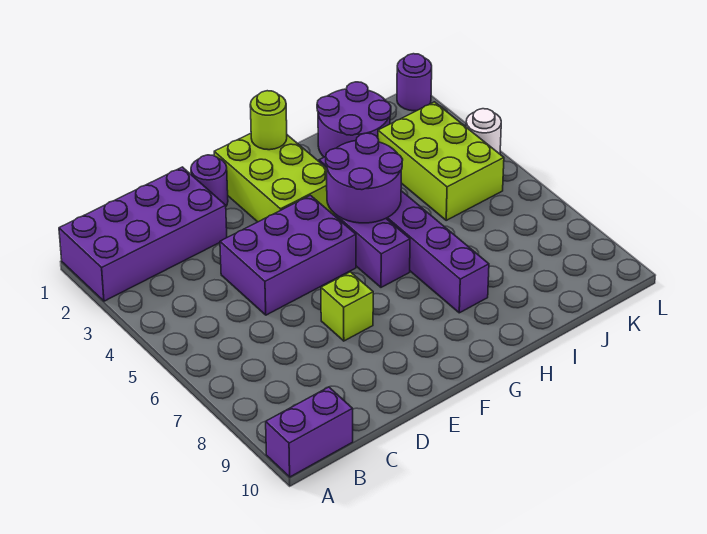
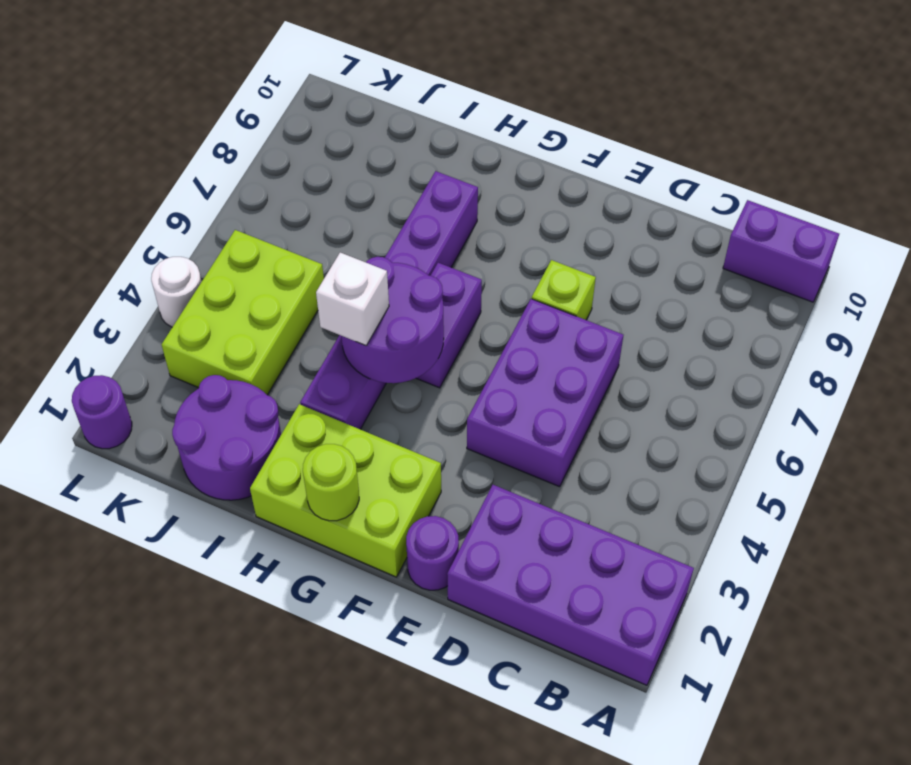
purple 2x3 brick [220,195,356,315] -> purple 2x3 brick turned to [467,299,623,487]
lime 2x3 brick [214,133,335,222] -> lime 2x3 brick turned to [250,404,441,577]
none -> white 1x1 brick [316,253,389,346]

